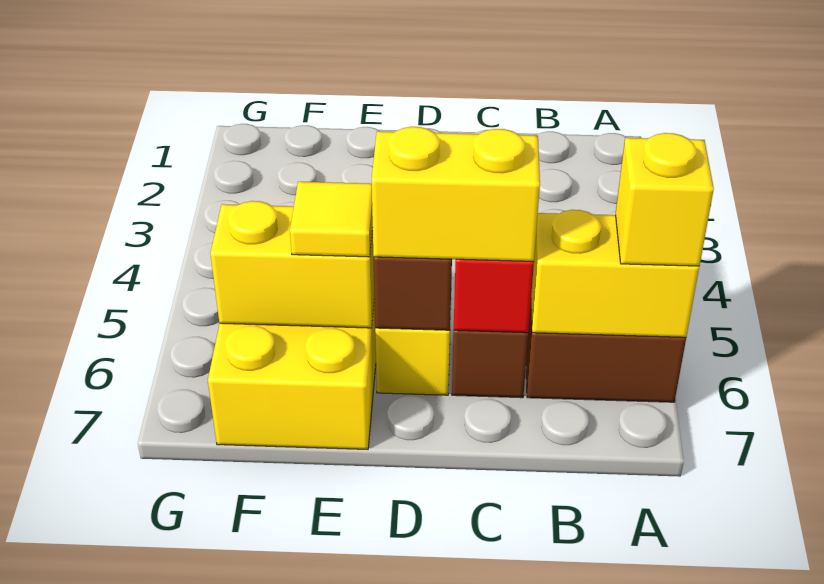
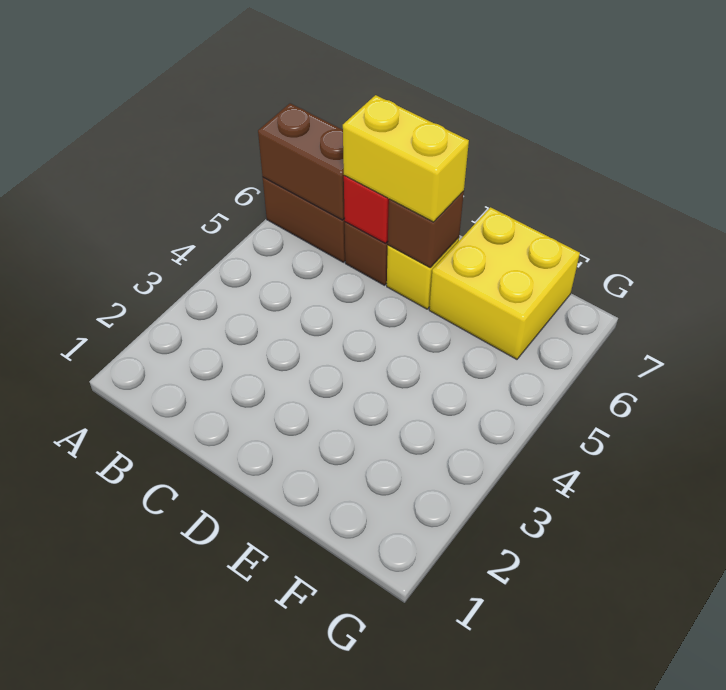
yellow 1x2 brick [531,210,699,337] -> brown 1x2 brick [258,103,345,220]
yellow 1x1 brick [616,133,714,266] -> none
yellow 1x2 brick [210,201,374,328] -> none
yellow 1x1 tile [290,182,373,257] -> none

